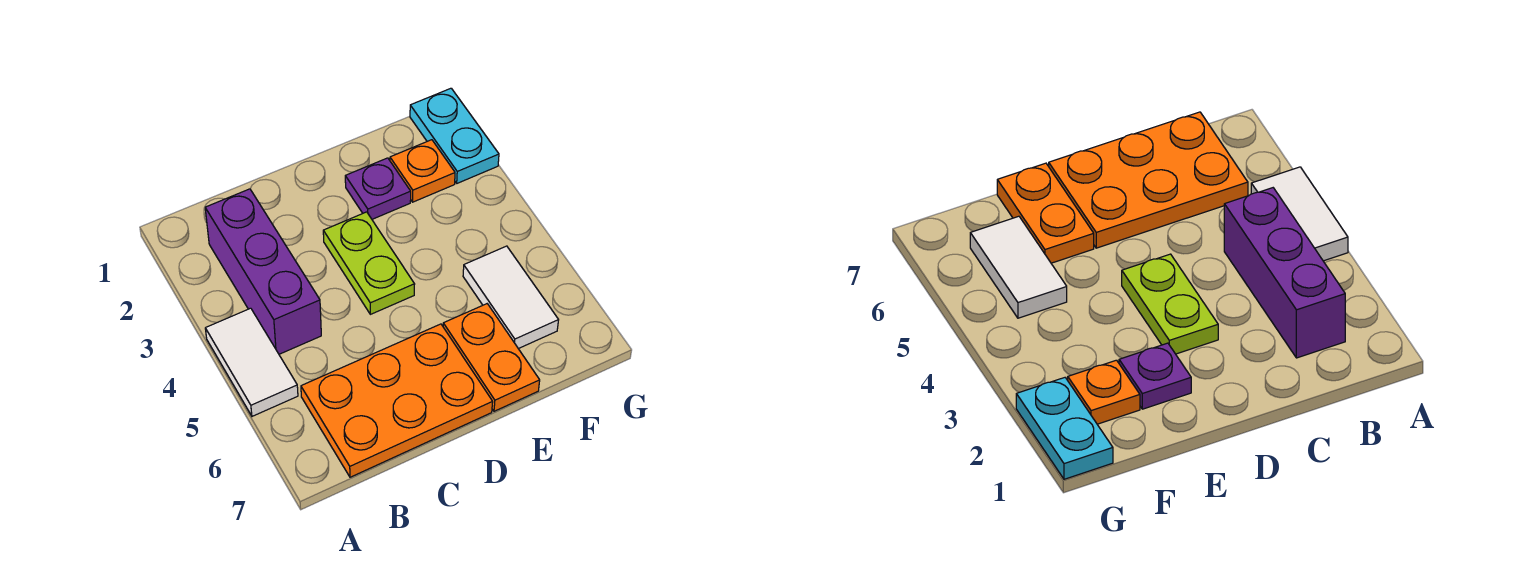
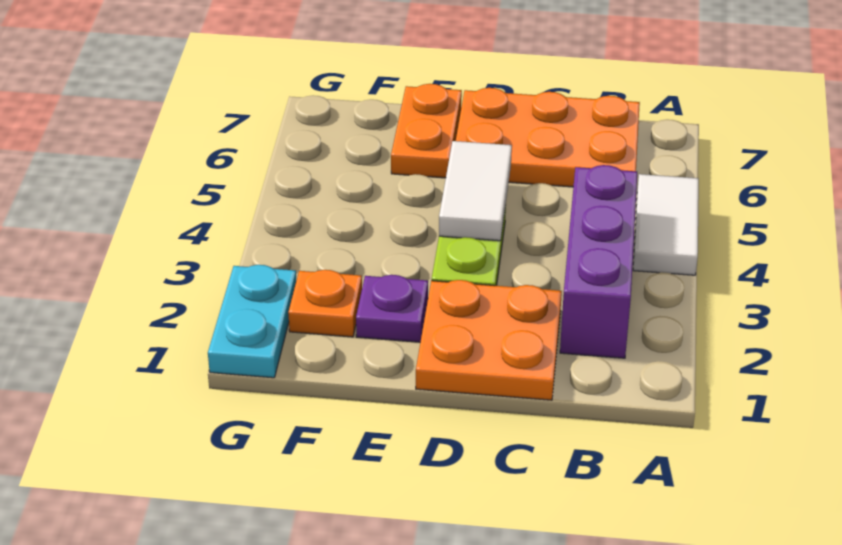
none -> orange 2x2 plate [416,280,562,400]
white 1x2 tile [463,246,558,349] -> white 1x2 tile moved to [439,141,512,241]

